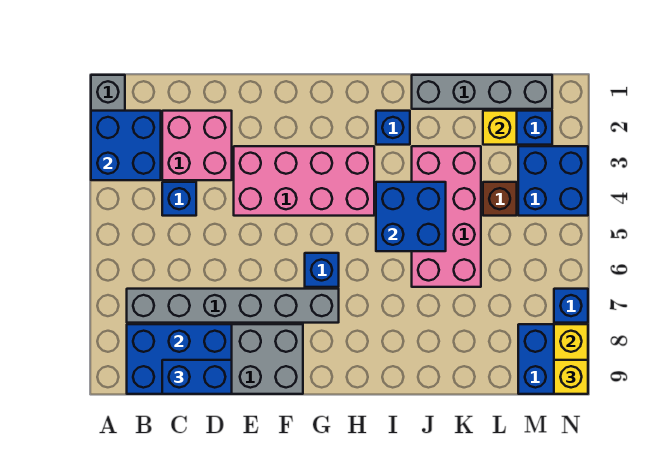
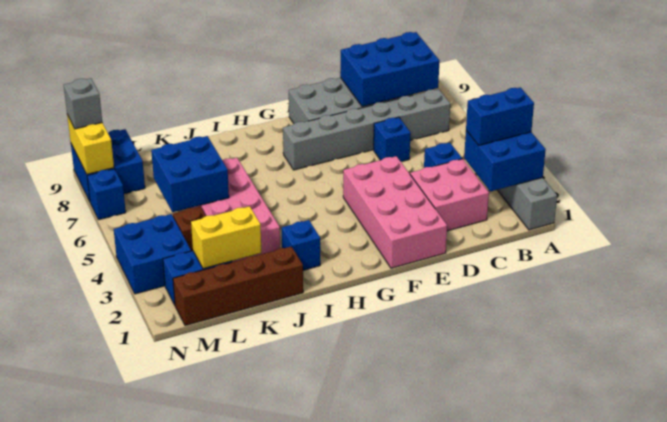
blue 1x2 brick [162,360,232,394] -> blue 1x2 brick moved to [466,87,534,145]
pink 2x4 brick [234,146,374,216] -> pink 2x4 brick turned to [343,156,447,268]
blue 1x1 brick [305,253,339,287] -> blue 1x1 brick moved to [374,117,411,162]
blue 2x2 brick [376,182,446,251] -> blue 2x2 brick moved to [151,136,229,212]
grey 1x4 brick [412,75,552,109] -> brown 1x4 brick [173,246,303,326]
yellow 1x1 brick [483,111,517,145] -> yellow 1x2 brick [191,206,262,269]
yellow 1x1 brick [554,360,588,394] -> grey 1x1 brick [64,78,102,129]

